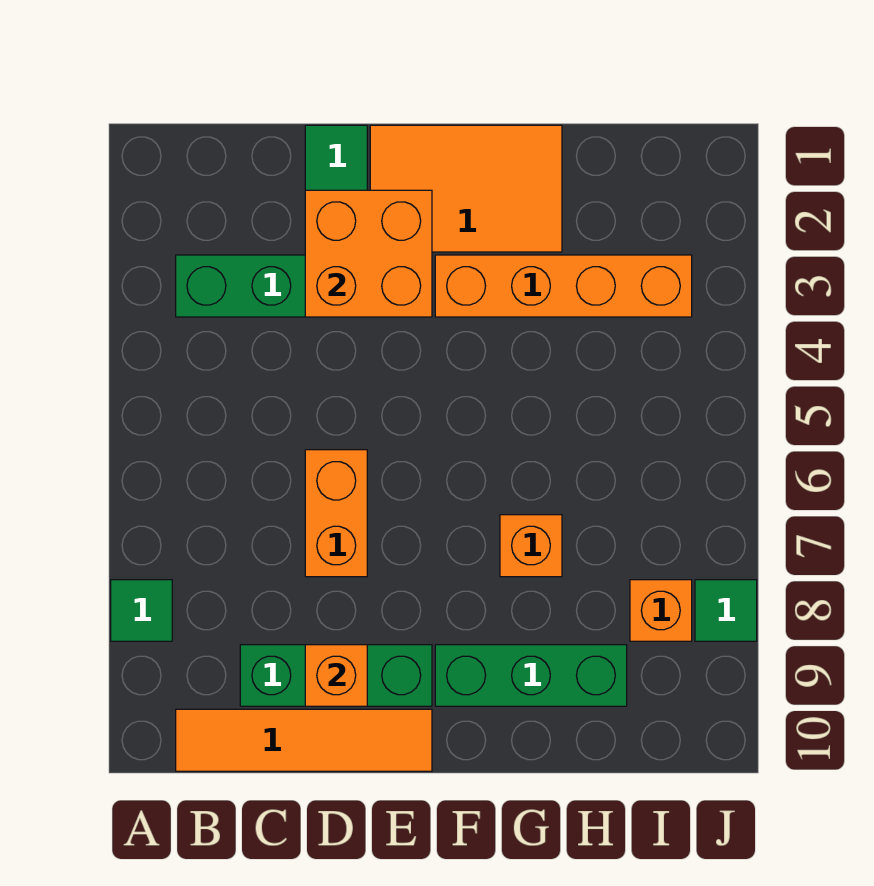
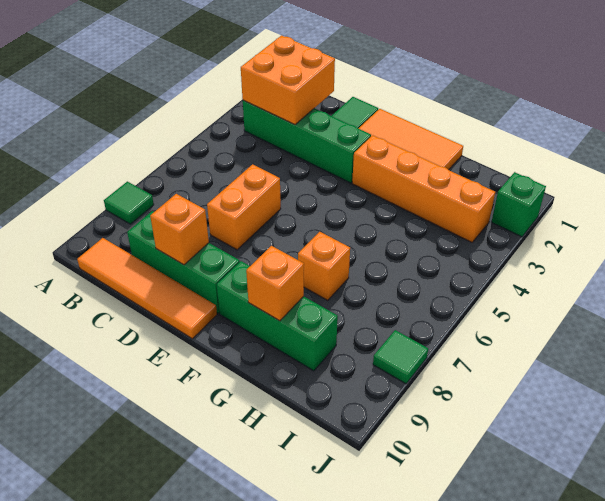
orange 2x2 brick [305,190,432,317] -> orange 2x2 brick moved to [241,36,335,125]
orange 1x1 brick [630,580,692,641] -> orange 1x1 brick moved to [246,246,304,321]
none -> green 1x1 brick [492,172,546,237]

